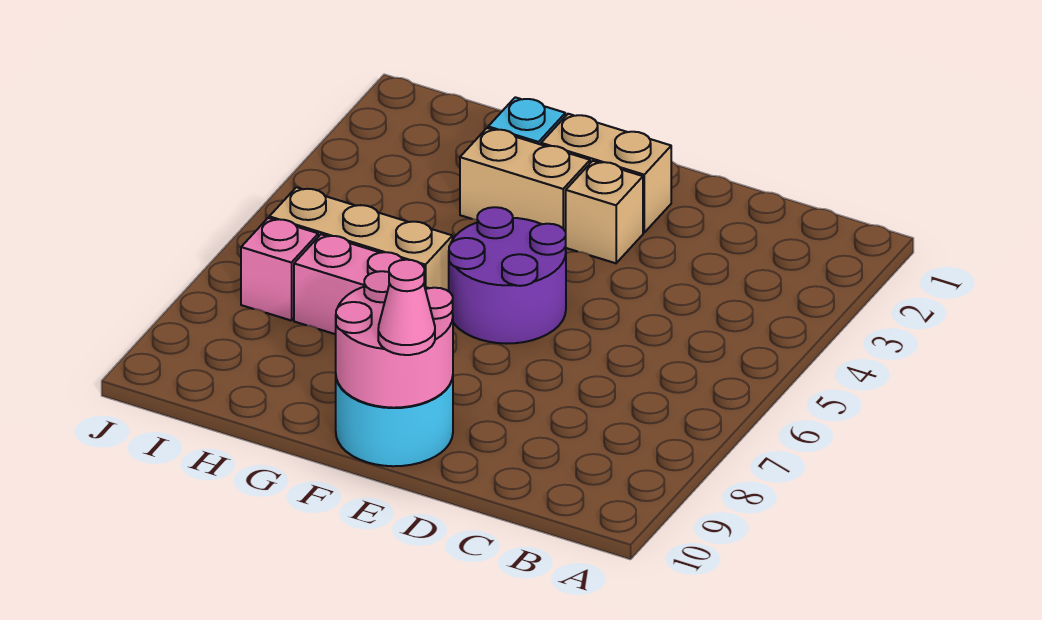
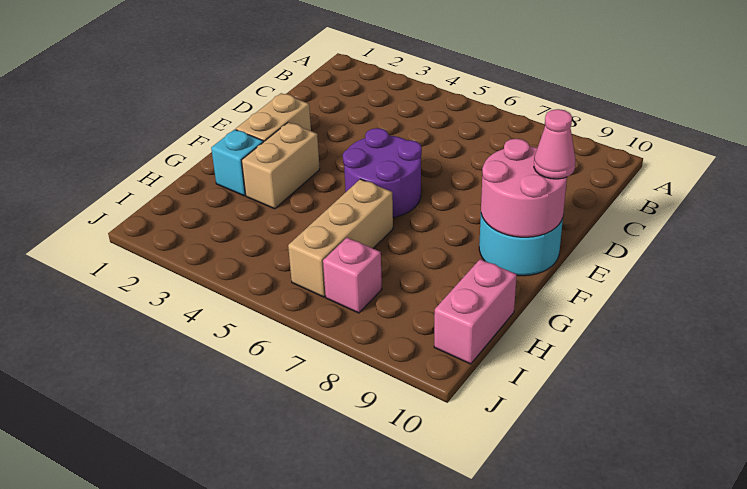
tan 1x1 brick [566,161,643,263] -> none
pink 1x2 brick [294,234,424,334] -> pink 1x2 brick moved to [434,259,517,364]

